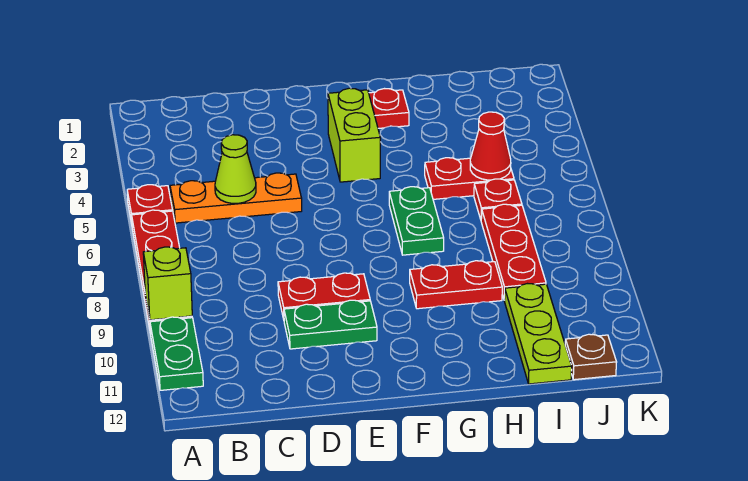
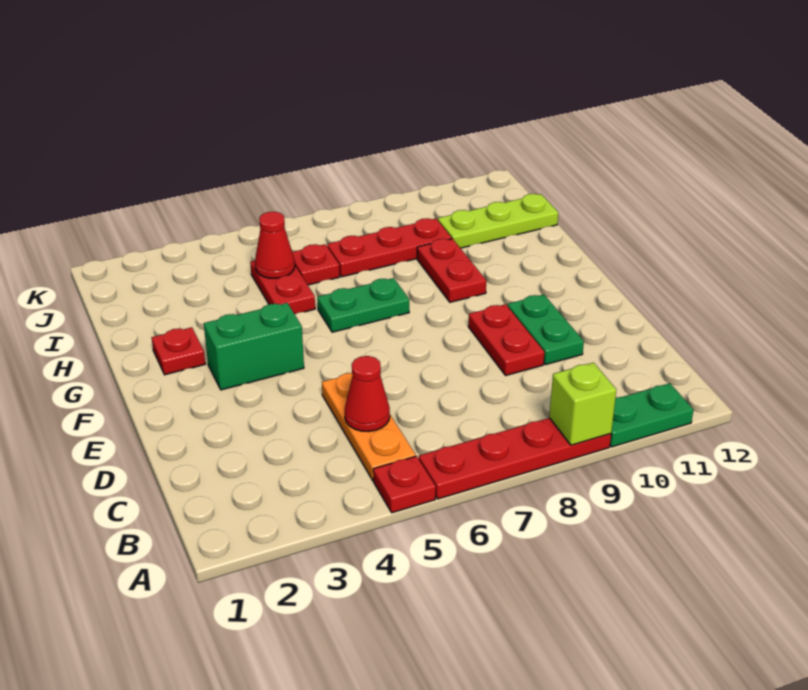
lime 1x1 cone [215,135,256,203] -> red 1x1 cone [345,356,390,432]
lime 1x2 brick [328,88,380,182] -> green 1x2 brick [204,303,304,390]
brown 1x1 plate [565,334,617,380] -> none

